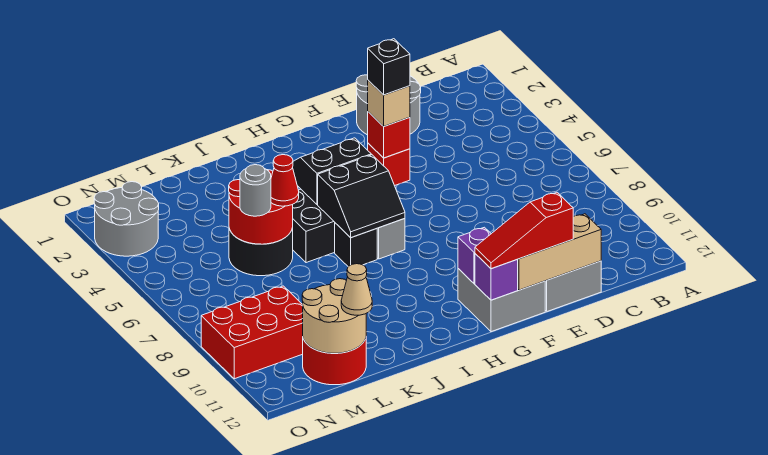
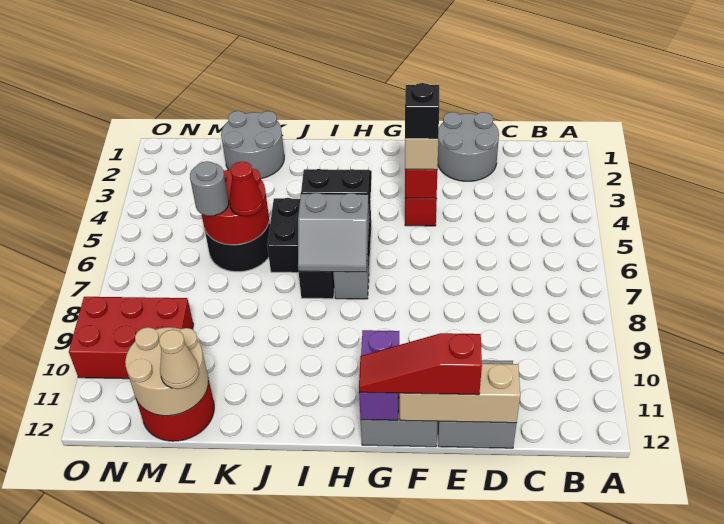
black 2x2 slope [318,155,405,238] -> grey 2x2 slope [298,193,369,272]
grey 2x2 round brick [94,182,159,256] -> grey 2x2 round brick moved to [221,111,284,179]

